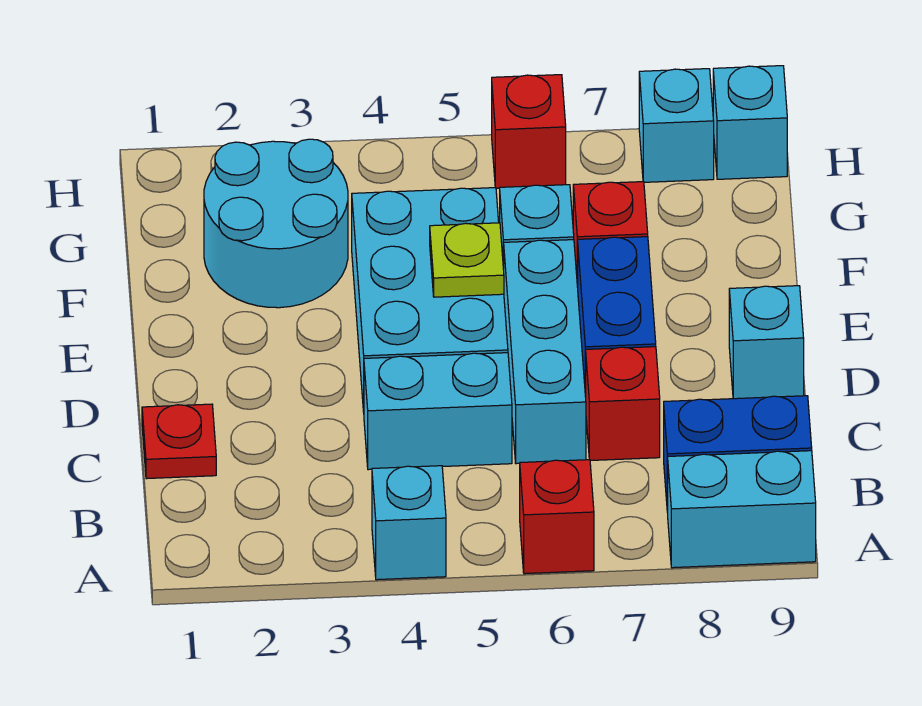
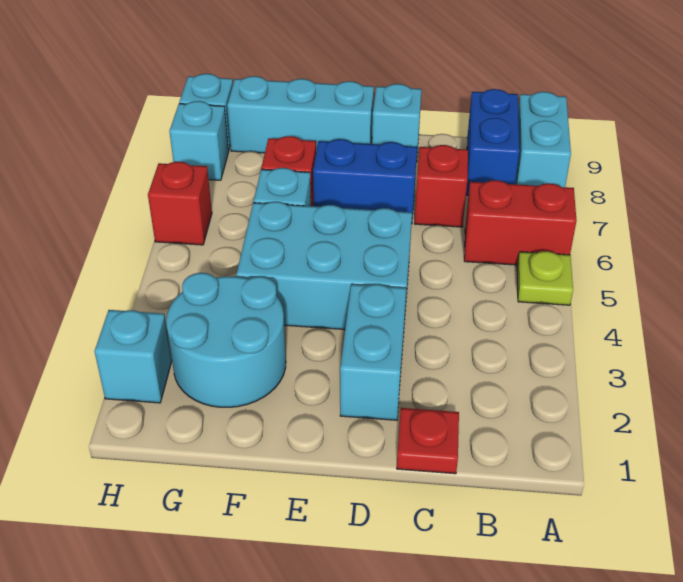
cyan 1x1 brick [372,466,446,580] -> cyan 1x1 brick moved to [95,310,172,403]
red 1x1 brick [520,460,594,574] -> red 1x2 brick [464,180,577,265]
cyan 1x2 brick [364,353,512,470] -> cyan 1x2 brick moved to [340,284,406,420]
cyan 1x3 brick [504,240,586,464] -> cyan 1x3 brick moved to [227,76,374,153]
lime 1x1 plate [430,223,504,297] -> lime 1x1 plate moved to [517,251,573,305]

